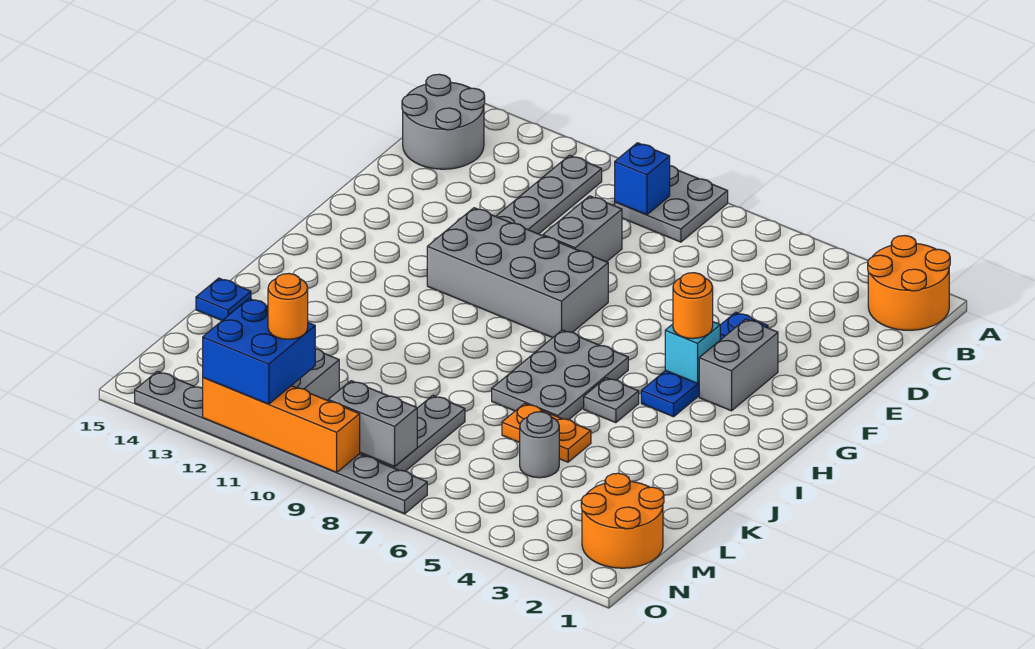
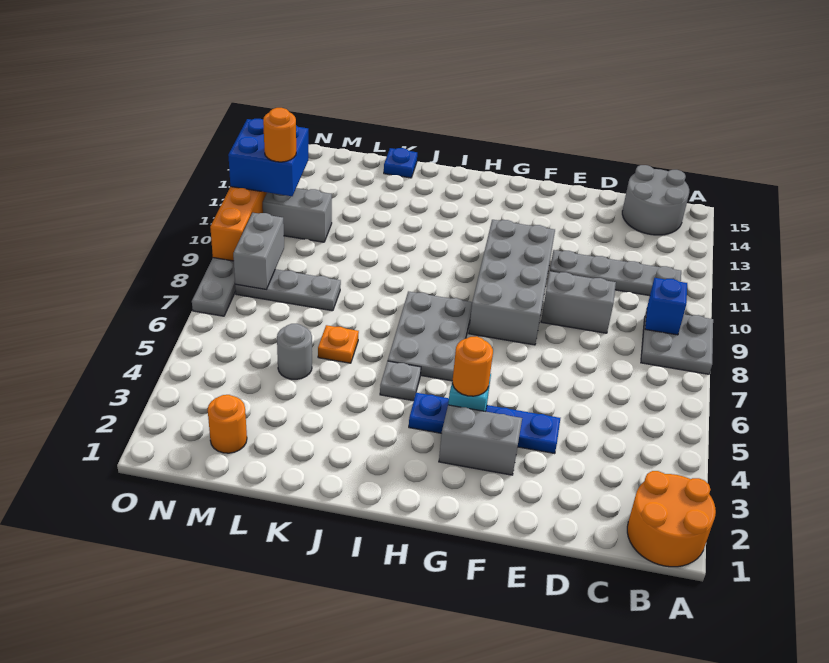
grey 2x3 plate [492,330,628,420] -> grey 2x3 plate turned to [388,291,472,381]
orange 1x2 plate [502,403,591,462] -> orange 1x1 plate [318,325,359,363]
orange 2x2 round brick [581,473,664,568] -> orange 1x1 round brick [208,395,247,453]

